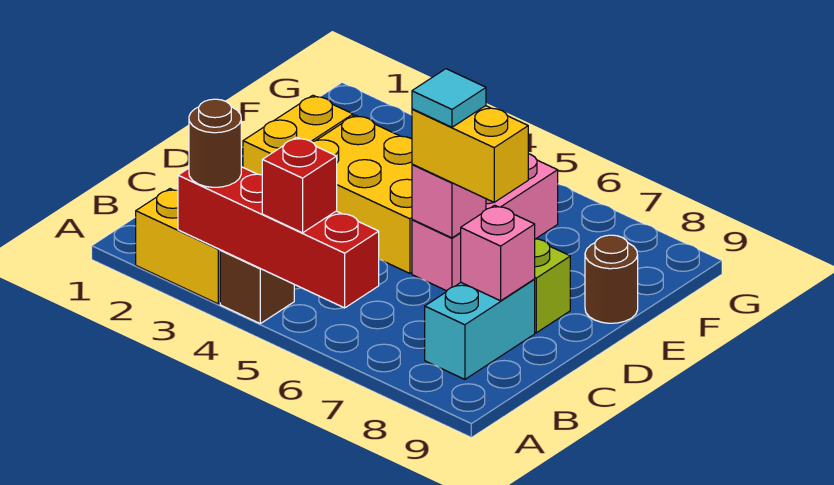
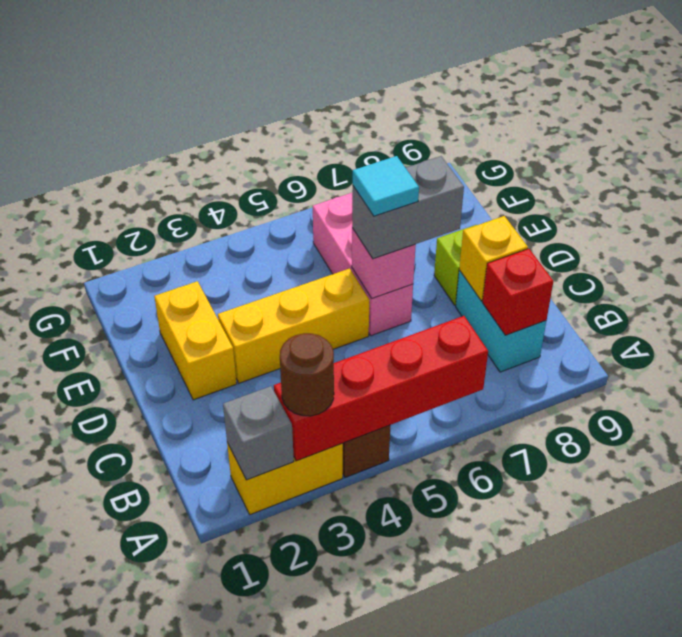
none -> grey 1x1 brick [223,386,294,480]
red 1x1 brick [262,137,337,233] -> red 1x1 brick moved to [482,249,553,335]
pink 1x1 brick [461,205,535,301] -> yellow 1x1 brick [459,216,528,301]
yellow 2x3 brick [313,115,412,273] -> yellow 1x3 brick [218,269,369,383]
yellow 1x2 brick [412,106,528,202] -> grey 1x2 brick [352,156,464,259]
brown 1x1 round brick [585,235,638,323] -> none

